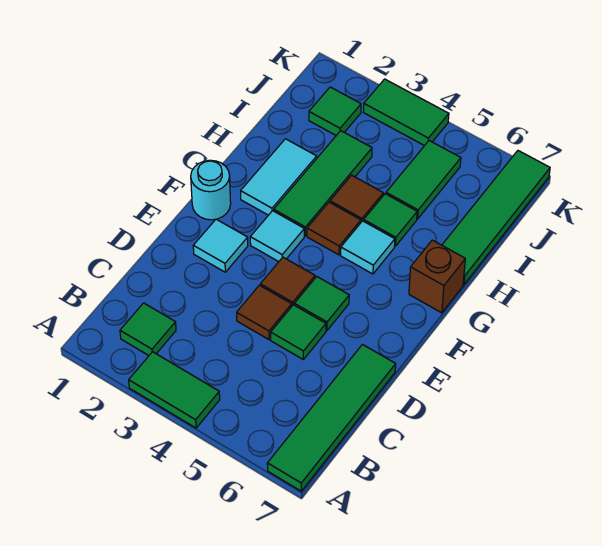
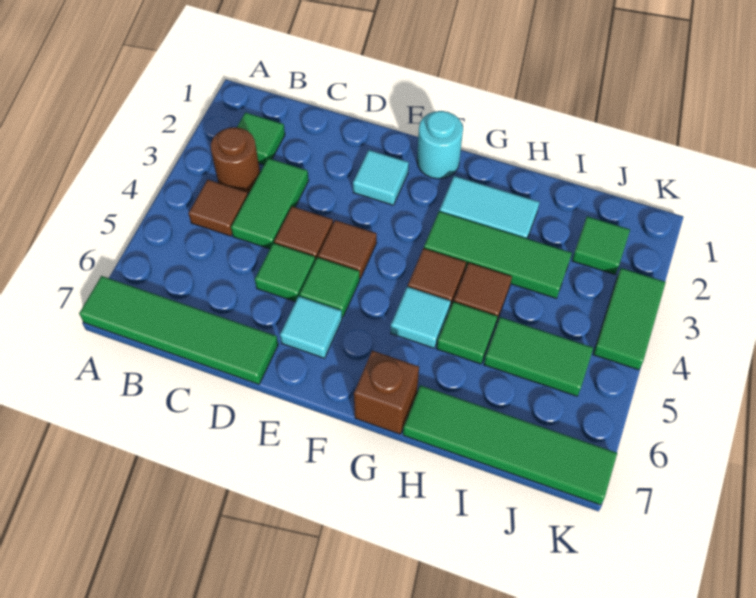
green 1x2 tile [129,352,220,428] -> green 1x2 tile moved to [231,158,309,249]
none -> brown 1x1 round brick [211,127,260,193]
none -> brown 1x1 tile [189,180,248,236]
cyan 1x1 tile [250,211,304,262] -> cyan 1x1 tile moved to [280,296,342,358]

